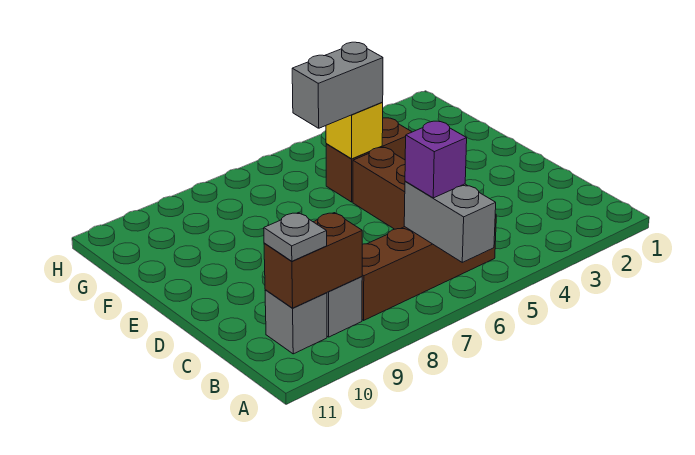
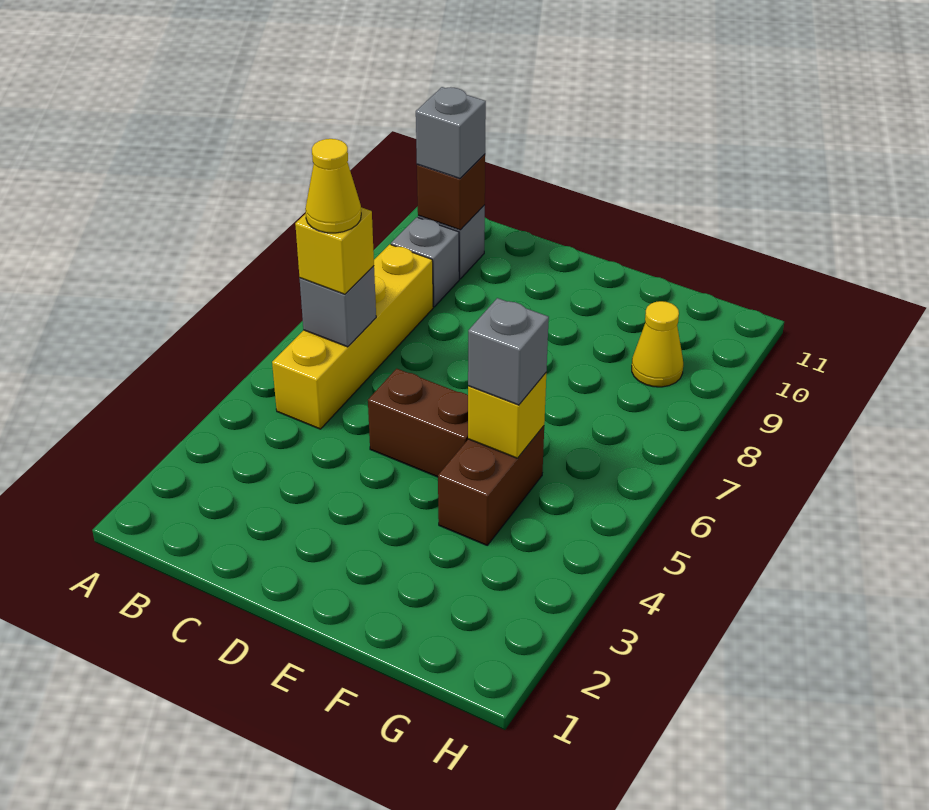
grey 1x2 brick [404,181,496,262] -> grey 1x1 brick [300,266,376,347]
brown 1x4 brick [362,214,496,320] -> yellow 1x4 brick [272,244,433,429]
purple 1x1 brick [405,121,467,198] -> yellow 1x1 brick [295,207,374,294]
none -> yellow 1x1 cone [305,139,361,233]
brown 1x2 brick [264,213,362,308] -> brown 1x1 brick [417,154,485,230]
grey 1x1 plate [264,213,327,261] -> grey 1x1 brick [416,87,486,179]
grey 1x2 brick [292,42,383,128] -> grey 1x1 brick [468,298,549,405]
none -> yellow 1x1 cone [632,301,683,387]

